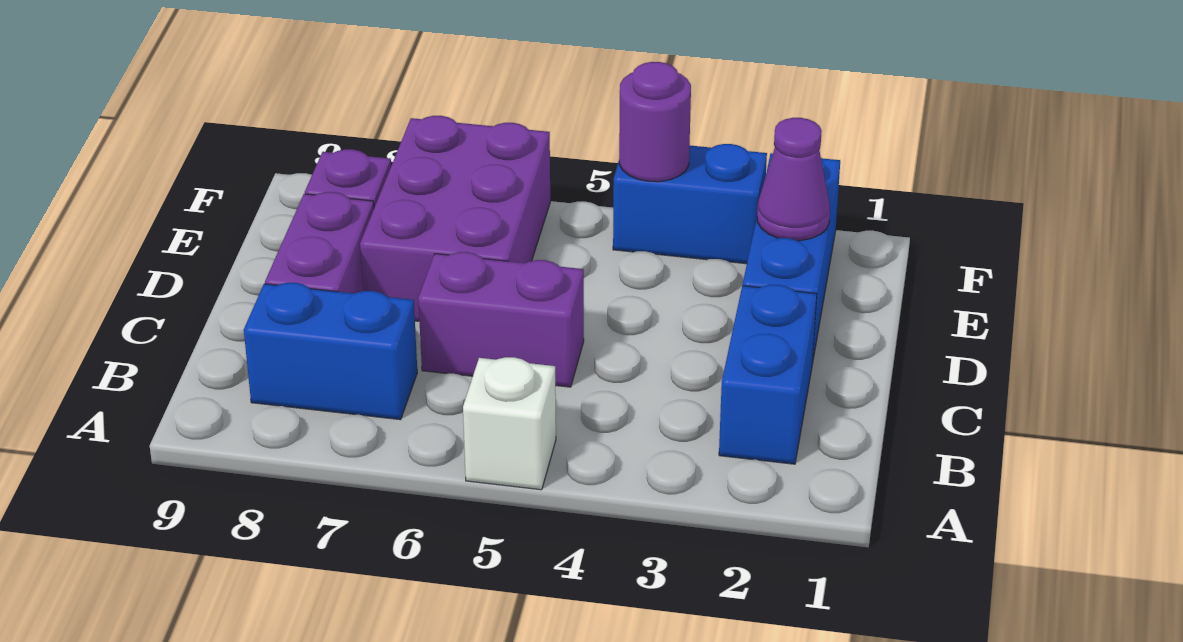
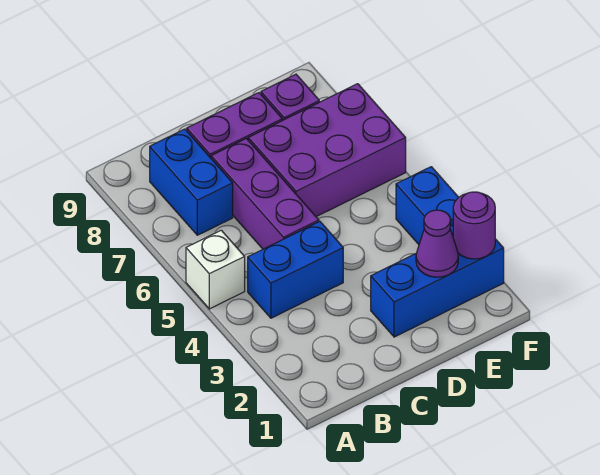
blue 1x2 brick [719,285,817,464] -> blue 1x2 brick moved to [248,222,343,318]
purple 1x2 brick [418,252,584,387] -> purple 1x3 brick [211,138,319,249]
purple 1x1 round brick [619,62,691,182] -> purple 1x1 round brick moved to [453,192,495,259]

